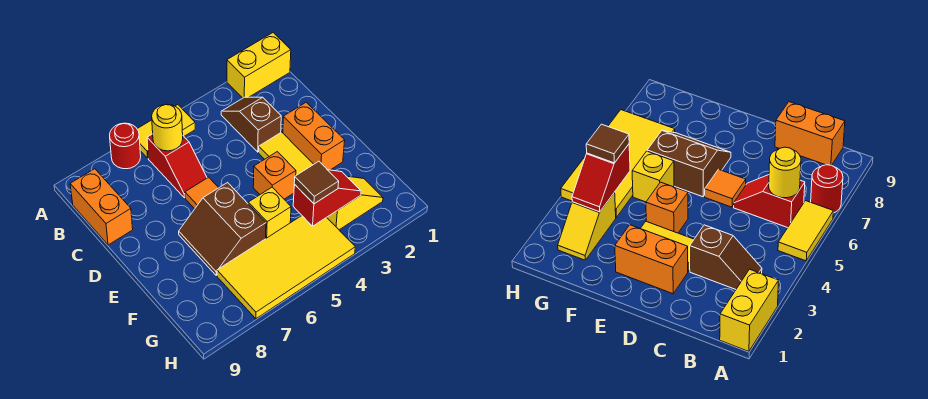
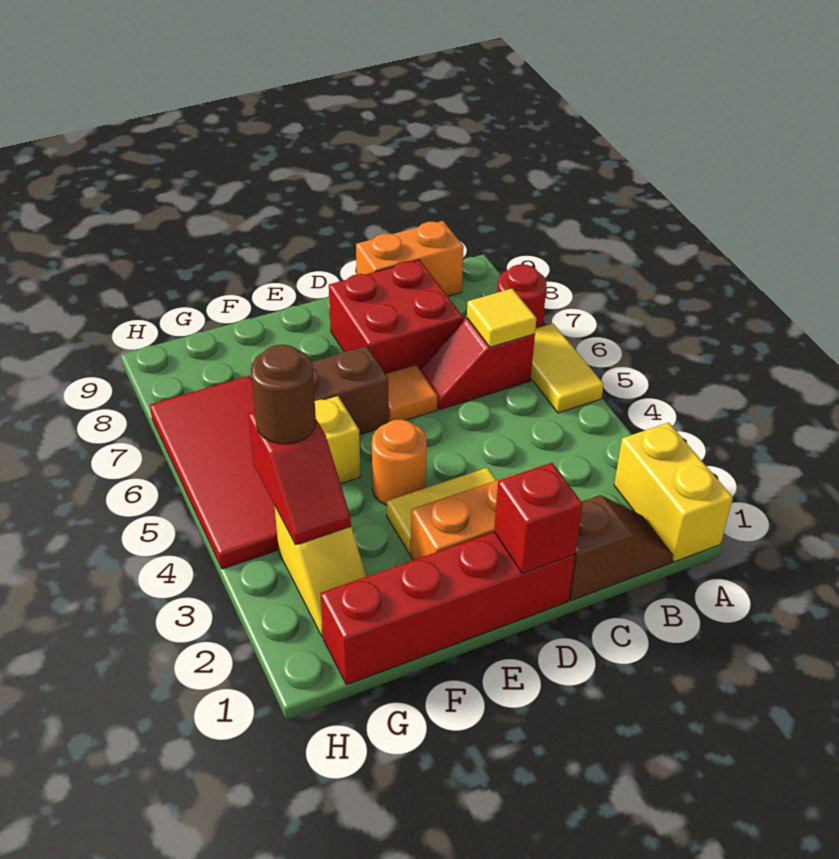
brown 1x2 slope [221,97,281,152] -> brown 1x2 slope moved to [569,495,673,600]
yellow 1x1 round brick [152,104,183,151] -> yellow 1x1 tile [467,288,536,347]
none -> red 2x2 brick [329,260,463,374]
none -> red 1x4 brick [321,532,575,685]
none -> red 1x1 brick [494,463,583,573]
orange 1x1 brick [253,152,296,199] -> orange 1x1 round brick [372,420,427,505]
yellow 2x4 tile [217,216,355,319] -> red 2x4 tile [150,376,279,569]
brown 1x1 tile [294,161,339,204] -> brown 1x1 round brick [251,345,316,444]

